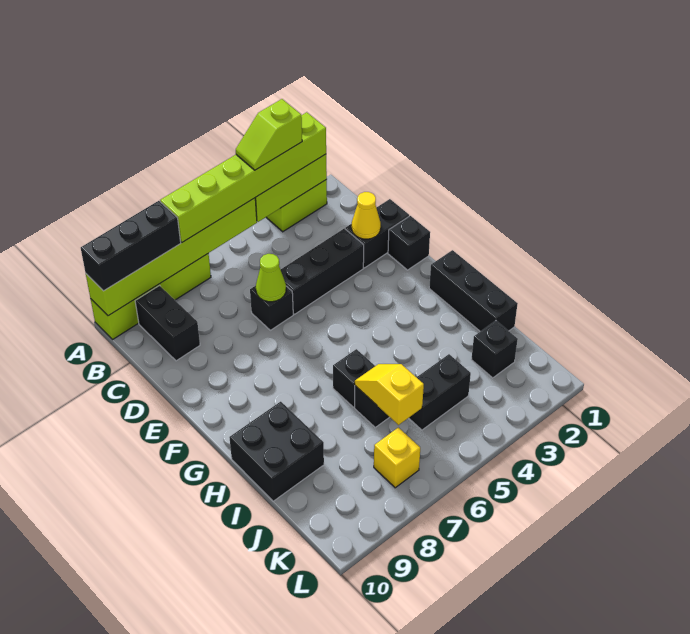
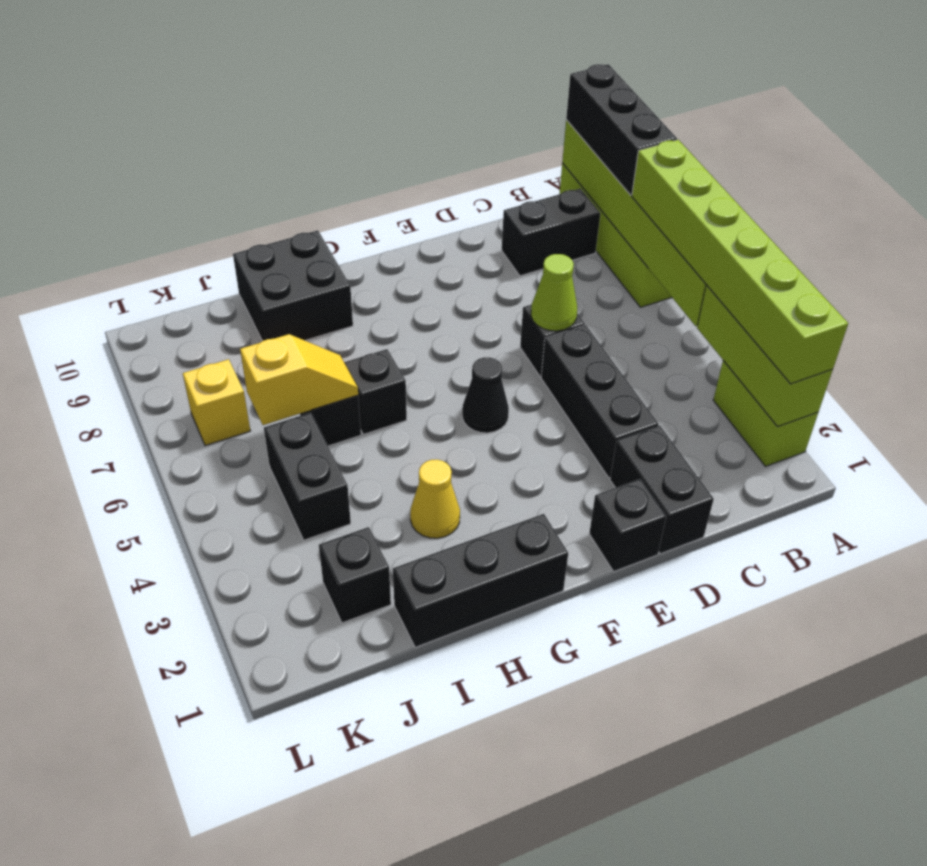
lime 1x2 slope [236,99,302,170] -> none
yellow 1x1 cone [352,192,381,239] -> yellow 1x1 cone moved to [410,459,460,538]
none -> black 1x1 cone [462,357,509,433]

